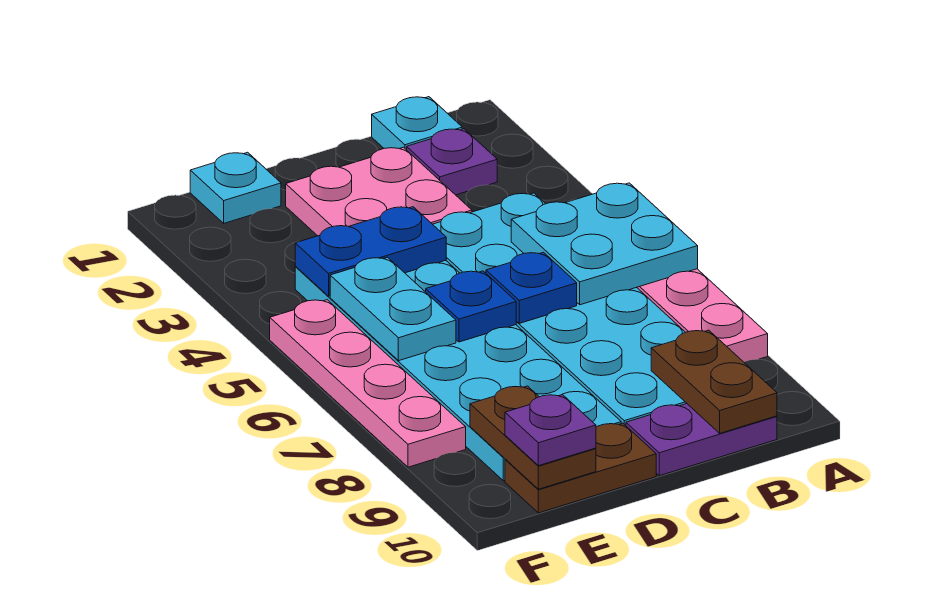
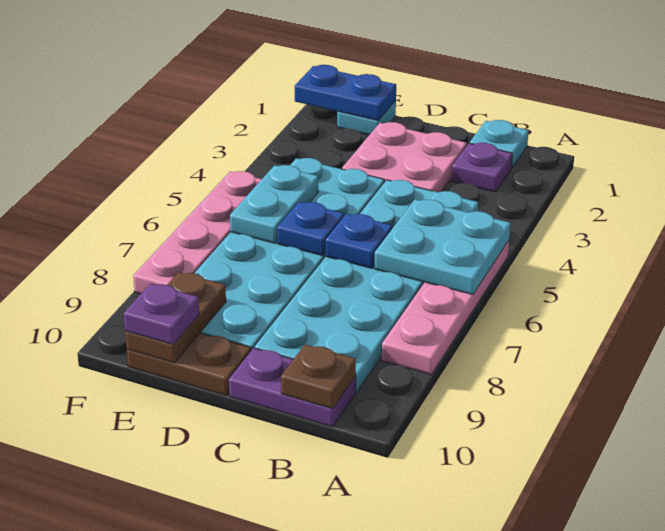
brown 1x2 plate [651,330,777,433] -> brown 1x1 plate [281,344,356,409]
blue 1x2 plate [295,207,446,296] -> blue 1x2 plate moved to [295,65,396,121]

